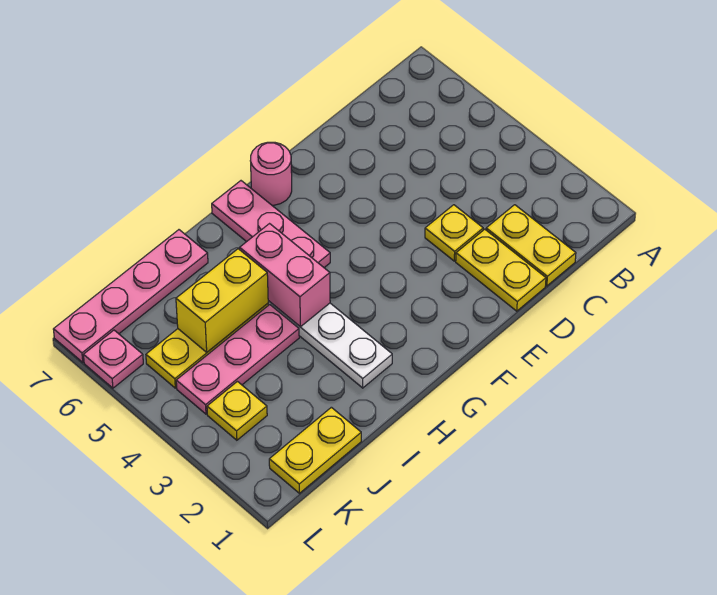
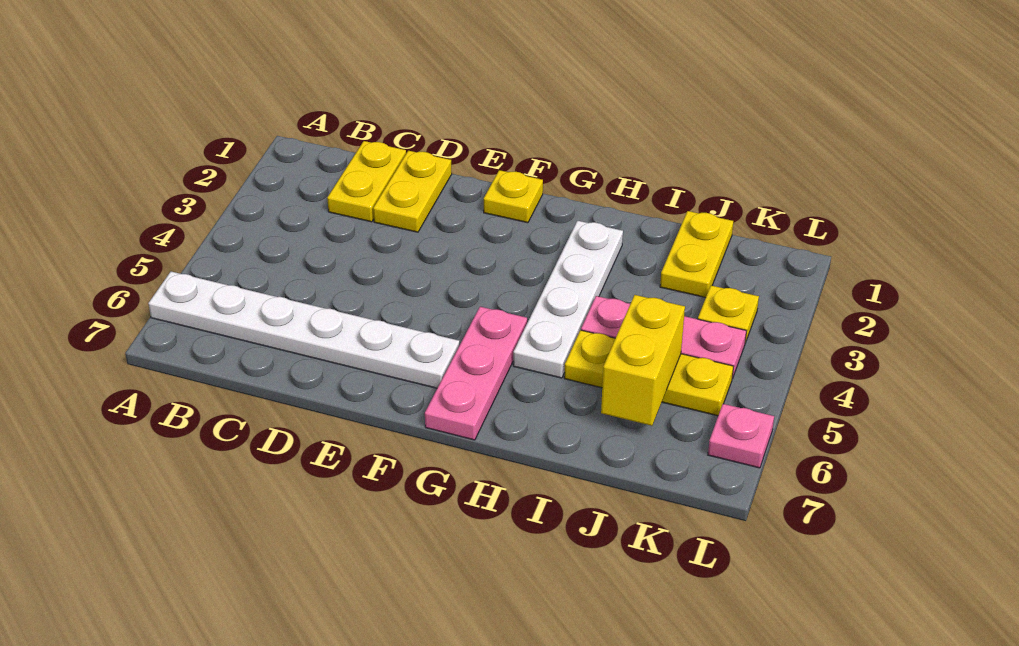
none -> white 1x6 plate [148,272,459,388]
yellow 1x1 plate [425,205,483,261] -> yellow 1x1 plate moved to [484,170,543,223]
pink 1x1 round brick [250,142,292,205] -> none
pink 1x2 brick [240,224,330,327] -> none
yellow 1x2 brick [176,249,268,352] -> yellow 1x2 brick turned to [601,295,685,426]
pink 1x4 plate [53,230,208,362] -> none
yellow 1x2 plate [269,407,361,493] -> yellow 1x2 plate turned to [660,211,733,298]

